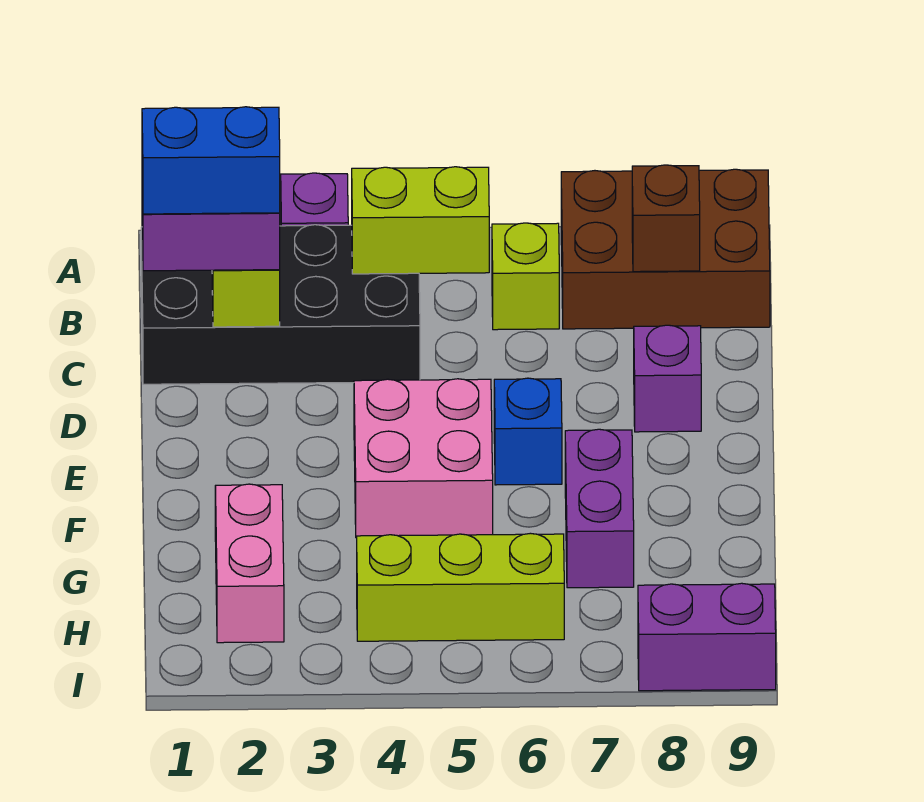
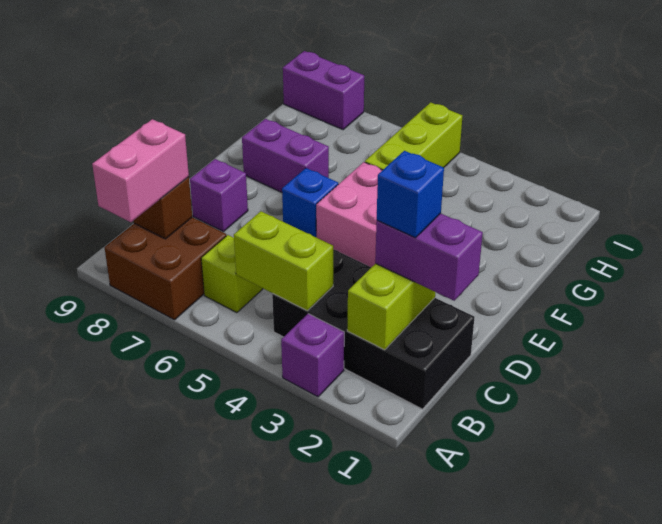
brown 2x3 brick [561,169,770,329] -> brown 2x2 brick [105,217,226,320]
blue 1x2 brick [142,107,280,214] -> blue 1x1 brick [377,151,444,238]
purple 1x2 brick [565,429,634,588] -> purple 1x2 brick turned to [242,119,329,192]
pink 1x2 brick [215,484,284,643] -> pink 1x2 brick moved to [92,119,189,222]
lime 1x3 brick [357,533,564,641] -> lime 1x3 brick turned to [365,103,462,170]

